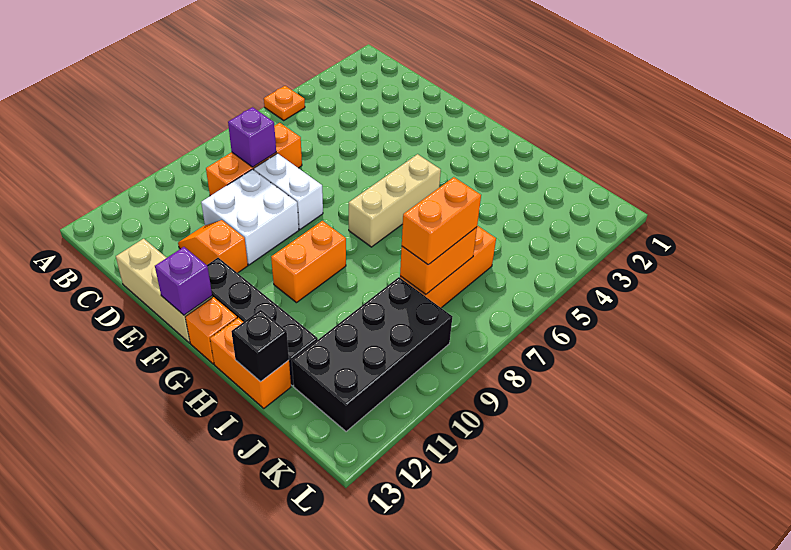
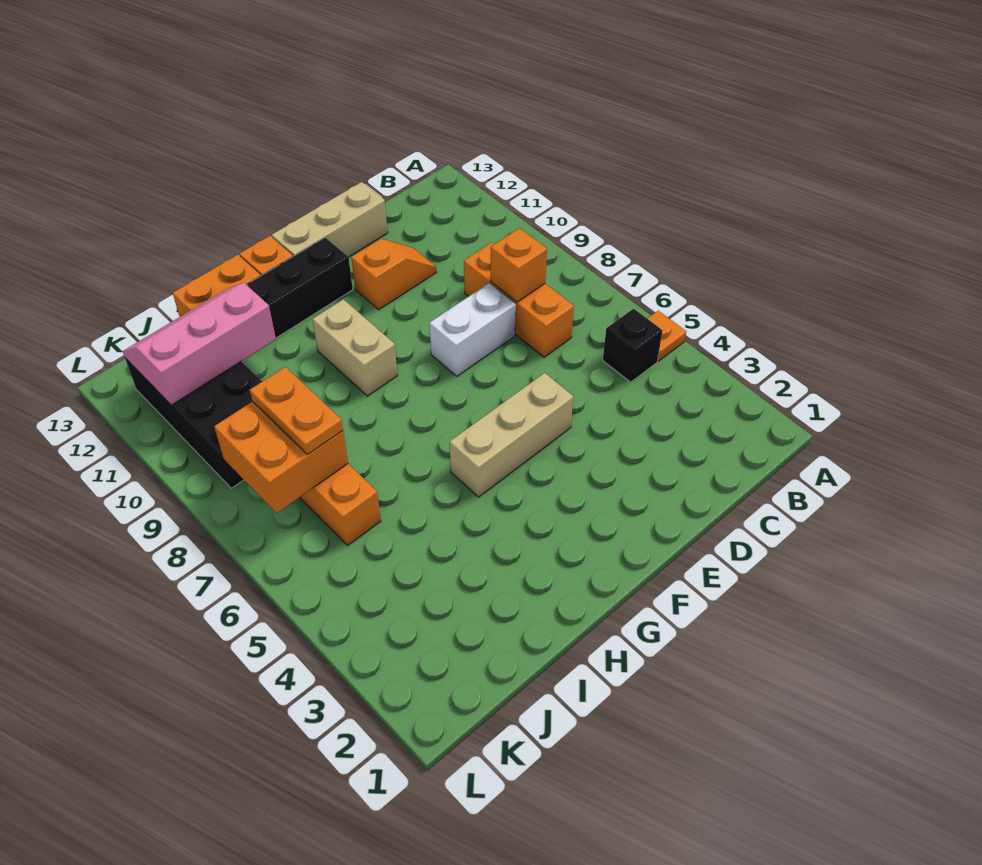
purple 1x1 brick [228,107,276,167] -> orange 1x1 brick [491,228,547,302]
white 2x2 brick [201,169,299,265] -> none
purple 1x1 brick [155,247,212,315] -> none
tan 1x3 brick [349,154,441,247] -> tan 1x3 brick turned to [450,373,573,497]
orange 1x2 brick [271,221,346,303] -> tan 1x2 brick [312,299,398,396]
none -> pink 2x3 slope [123,283,276,405]
black 1x1 brick [231,310,289,382] -> black 1x1 brick moved to [603,309,663,382]
orange 1x2 brick [400,227,477,294] -> orange 2x2 brick [214,401,348,513]
orange 1x2 brick [402,177,481,265] -> orange 1x2 plate [250,367,343,455]

